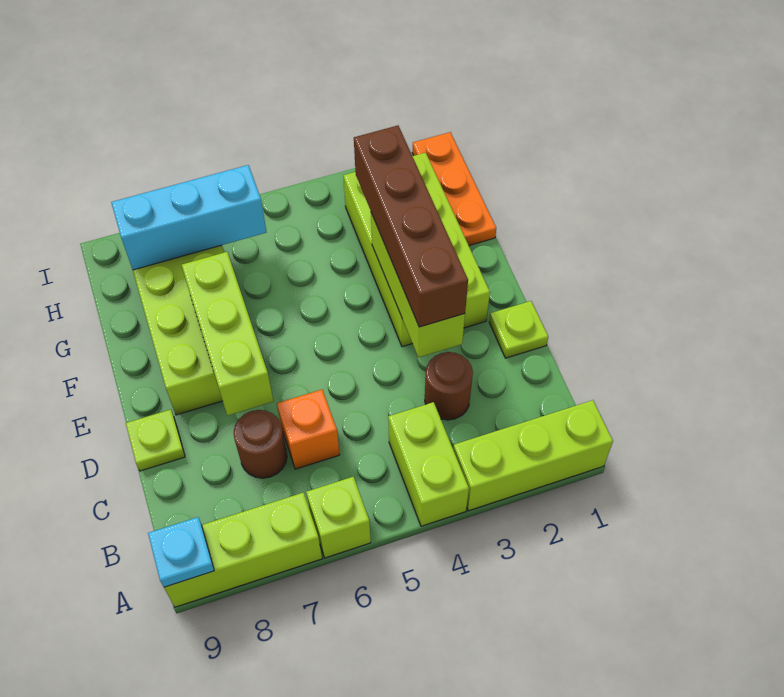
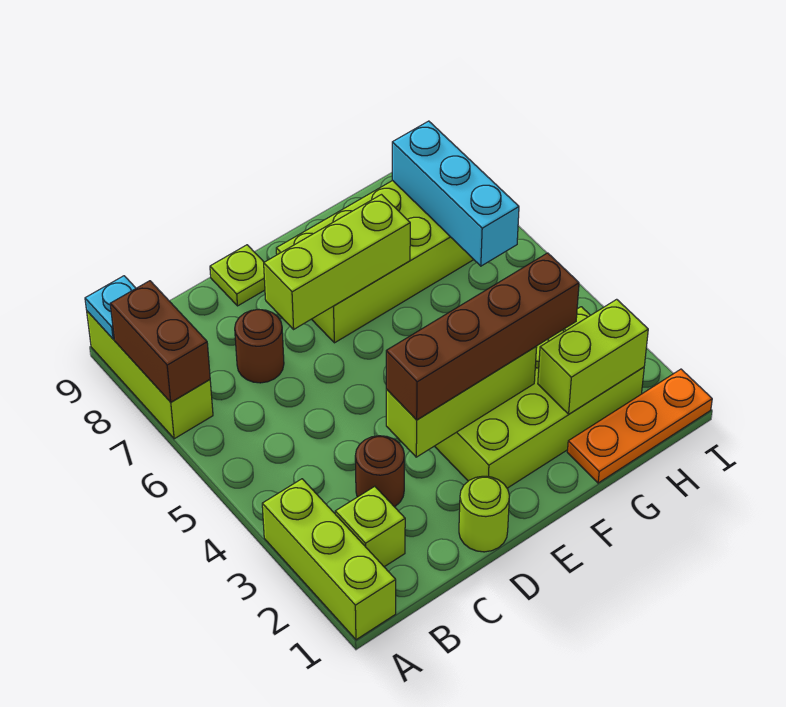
lime 1x2 brick [388,402,469,526] -> lime 1x2 brick moved to [538,299,648,414]
lime 1x1 brick [306,477,371,558] -> lime 1x1 brick moved to [335,486,405,567]
none -> brown 1x2 brick [110,281,210,402]
orange 1x1 brick [277,390,340,469] -> none
lime 1x1 plate [489,301,548,358] -> lime 1x1 round brick [459,476,509,552]

